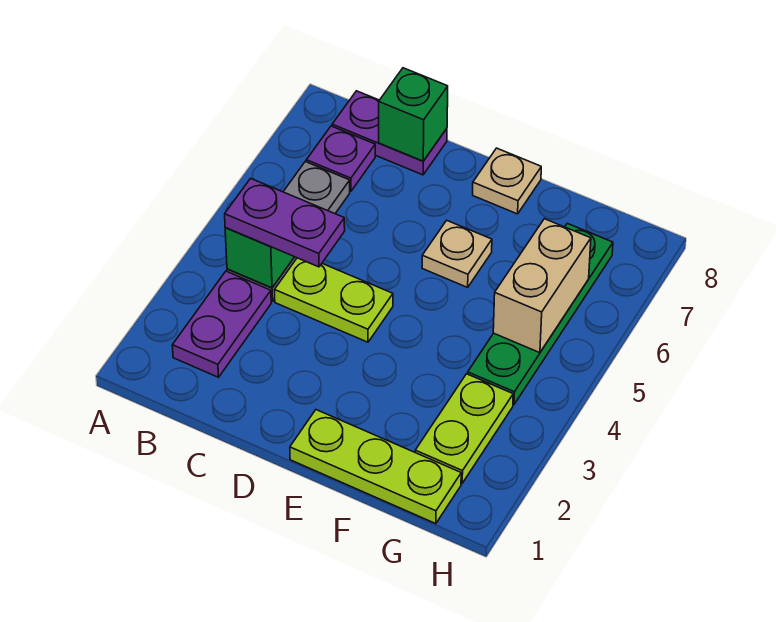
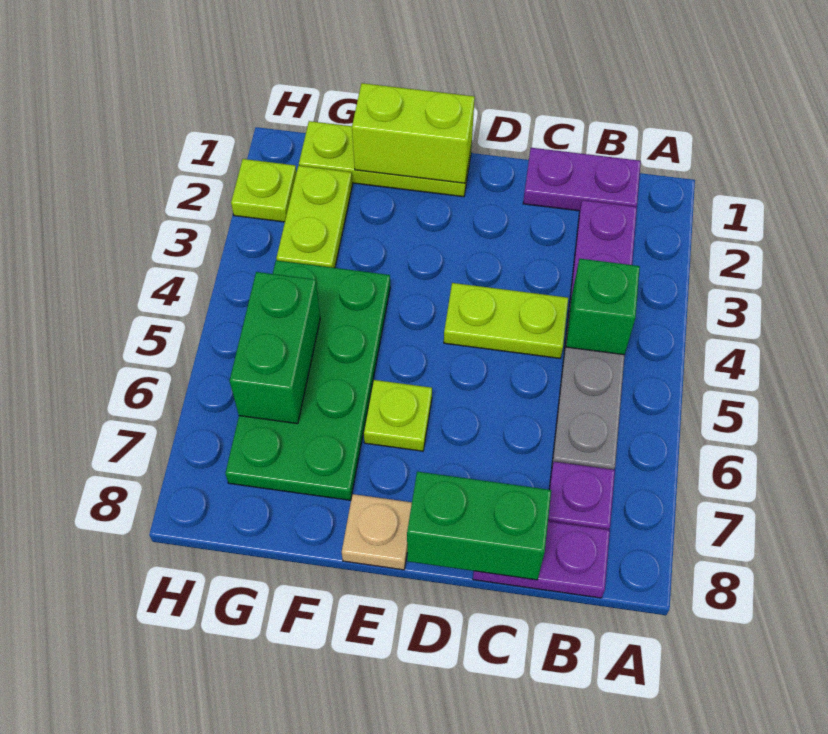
purple 1x2 plate [225,178,345,267] -> purple 1x2 plate moved to [523,148,641,211]
green 1x1 brick [379,68,448,161] -> green 1x2 brick [407,472,551,580]
none -> lime 1x2 brick [352,83,475,183]
tan 1x1 plate [422,220,492,287] -> lime 1x1 plate [364,380,432,451]
green 1x4 plate [468,223,613,405] -> green 2x4 plate [225,260,390,500]
tan 1x2 brick [493,219,591,353] -> green 1x2 brick [230,272,320,424]
none -> lime 1x1 plate [231,159,297,222]

